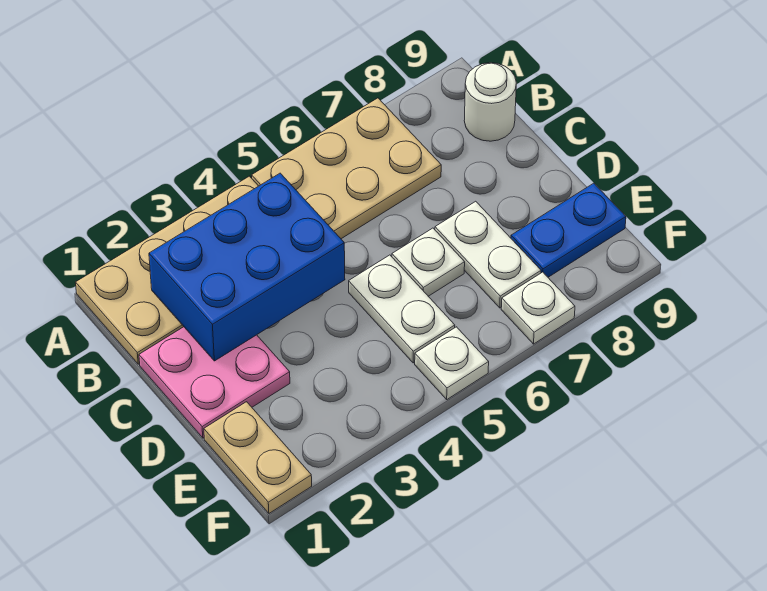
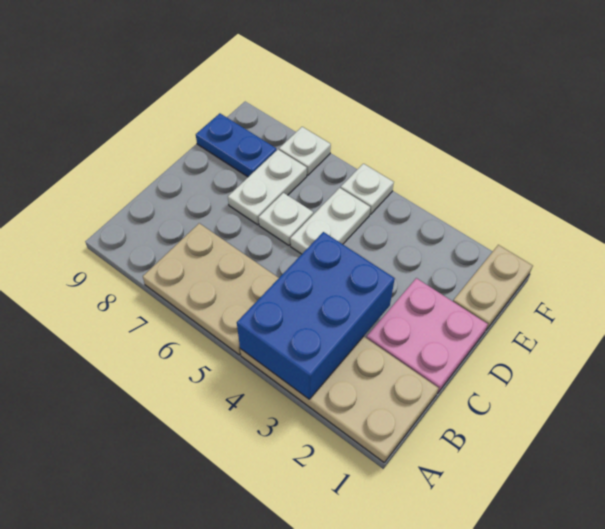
blue 2x3 brick [149,173,345,361] -> blue 2x3 brick turned to [237,232,395,399]
white 1x1 round brick [464,63,516,141] -> none

